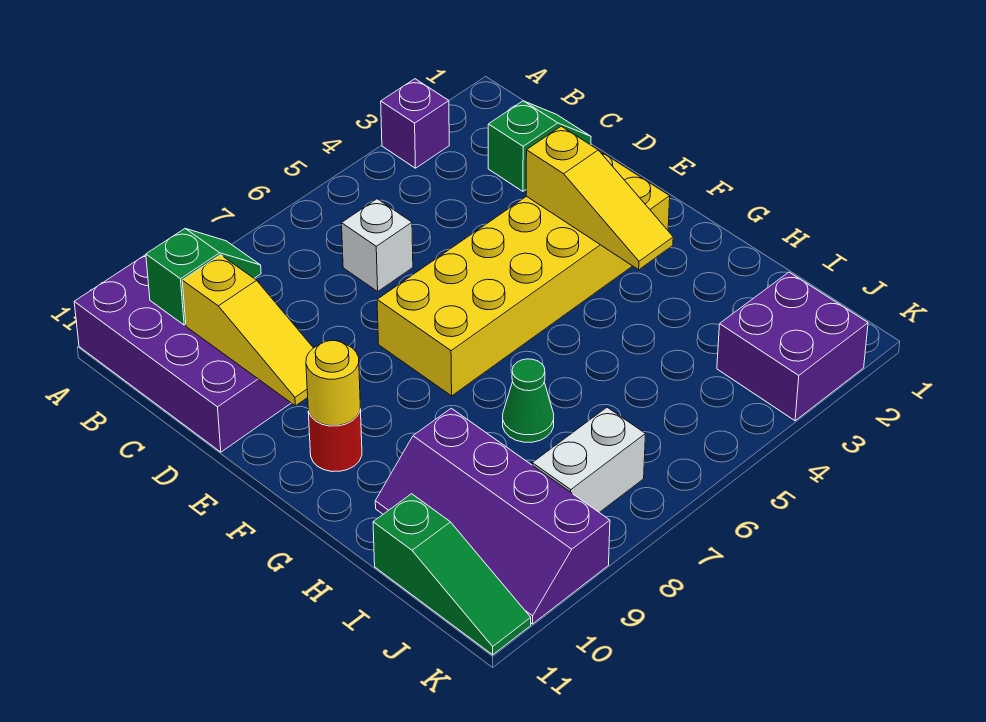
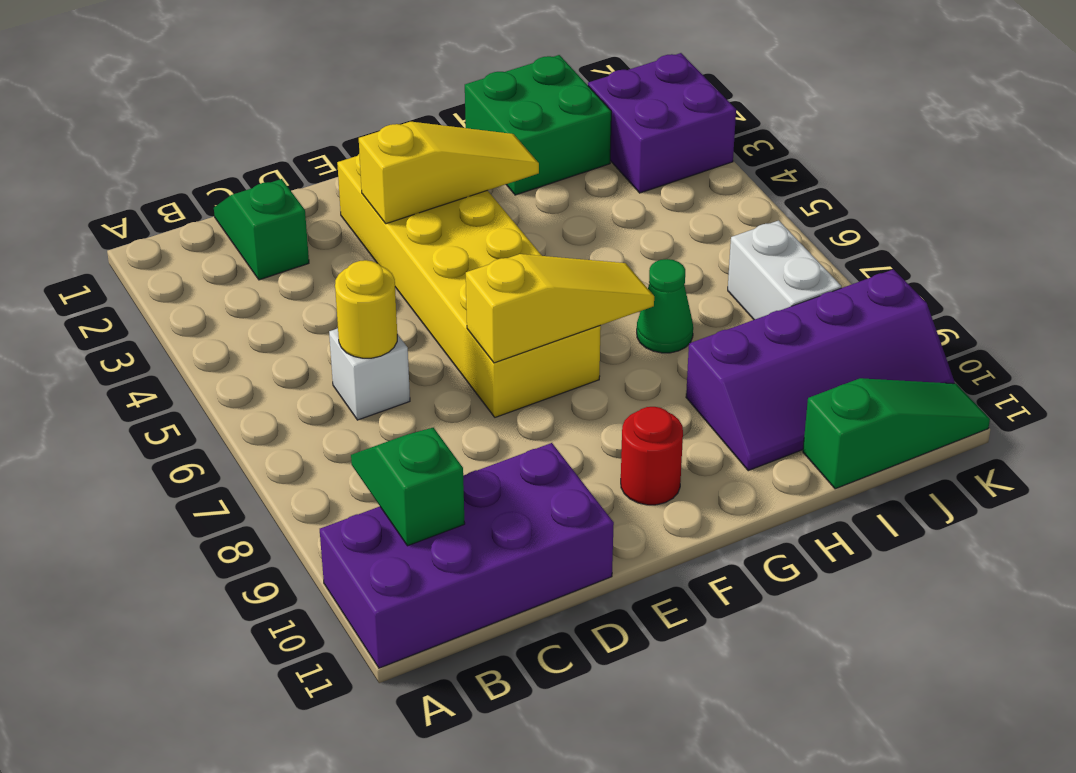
purple 1x1 brick [381,79,449,168] -> none
yellow 1x3 slope [182,255,313,406] -> yellow 1x3 slope moved to [466,254,654,363]
yellow 1x1 round brick [306,341,360,426] -> yellow 1x1 round brick moved to [335,260,397,358]
none -> green 2x2 brick [465,55,611,195]

